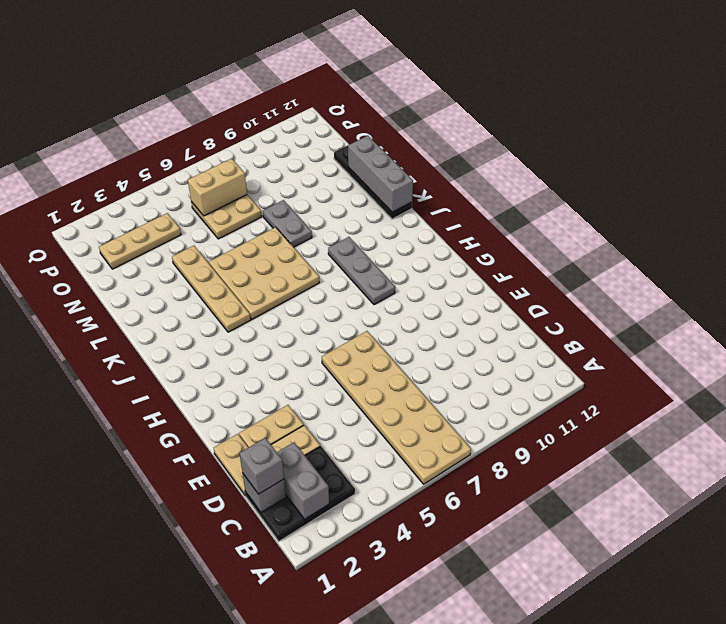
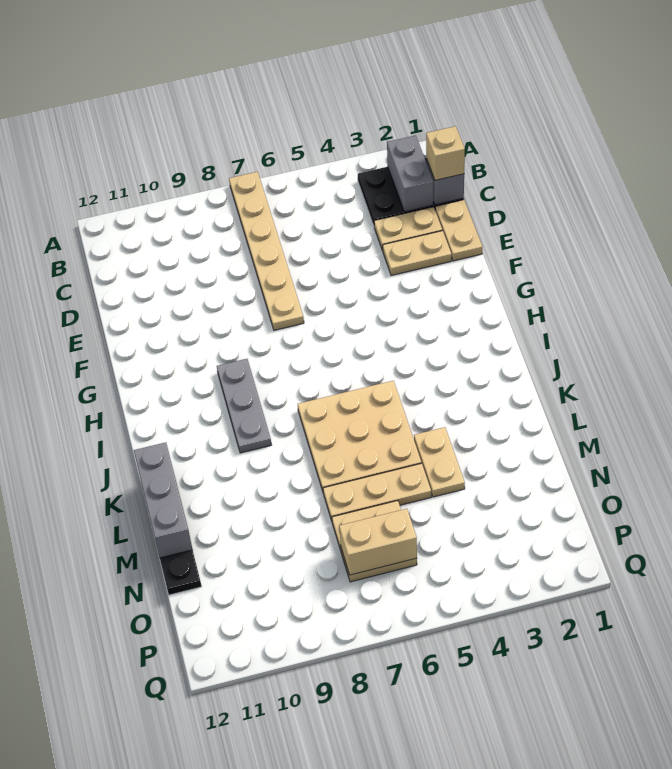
tan 2x6 plate [322,331,471,484] -> tan 1x6 plate [229,172,304,330]
grey 1x1 brick [239,438,284,494] -> tan 1x1 brick [426,126,465,180]
tan 1x4 plate [172,246,251,332] -> tan 1x2 plate [414,427,465,497]
grey 1x2 plate [263,200,312,247] -> none
tan 1x3 plate [99,213,181,269] -> tan 1x3 plate moved to [323,463,431,520]

